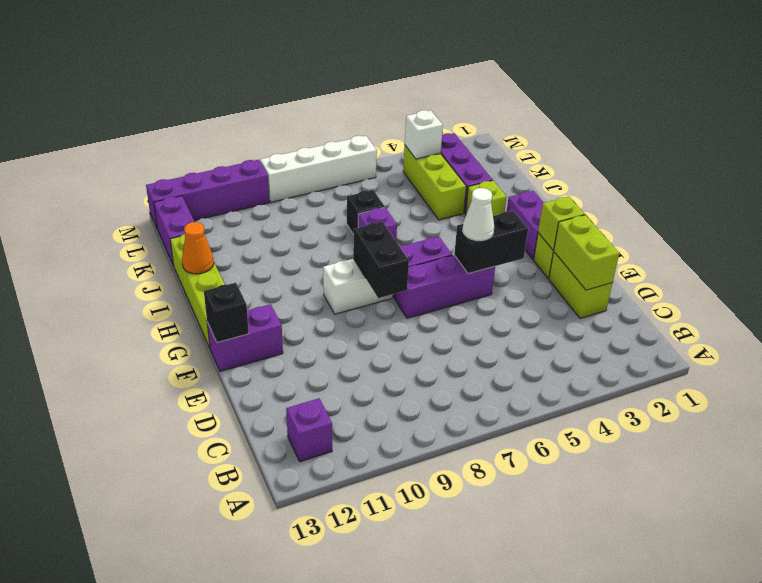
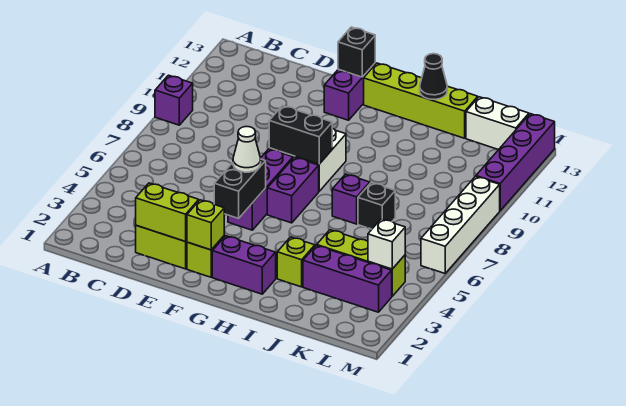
purple 1x1 brick [286,398,332,462] -> purple 1x1 brick moved to [155,75,193,125]
orange 1x1 cone [182,222,214,274] -> black 1x1 cone [420,54,447,99]
purple 1x2 brick [154,196,194,266] -> white 1x2 brick [466,97,529,150]

